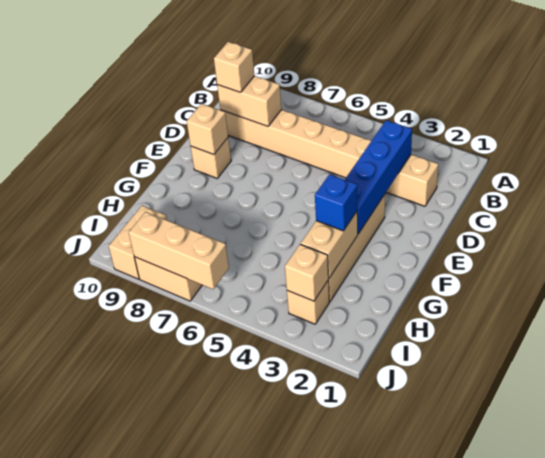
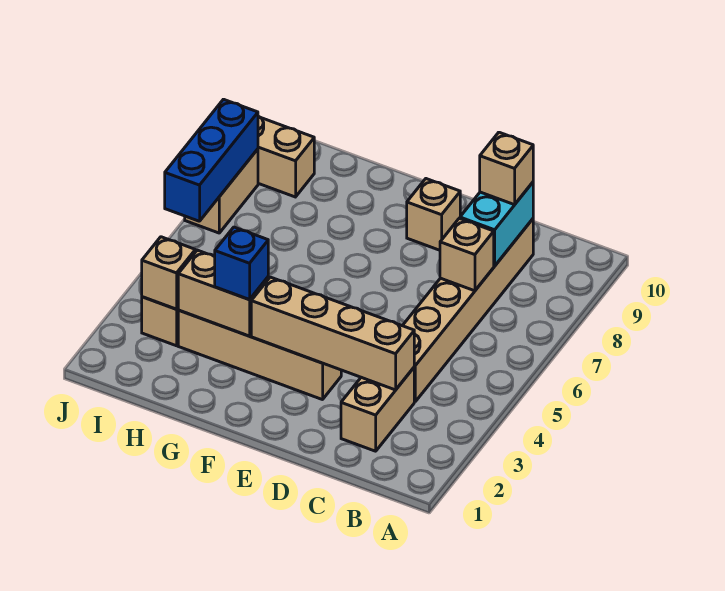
blue 1x4 brick [345,120,412,234] -> tan 1x4 brick [251,277,414,390]
tan 1x2 brick [217,76,282,126] -> cyan 1x2 brick [460,182,533,266]
tan 1x1 brick [187,104,228,155] -> tan 1x1 brick moved to [440,218,494,291]
tan 1x3 brick [129,212,229,289] -> blue 1x3 brick [165,99,258,221]

